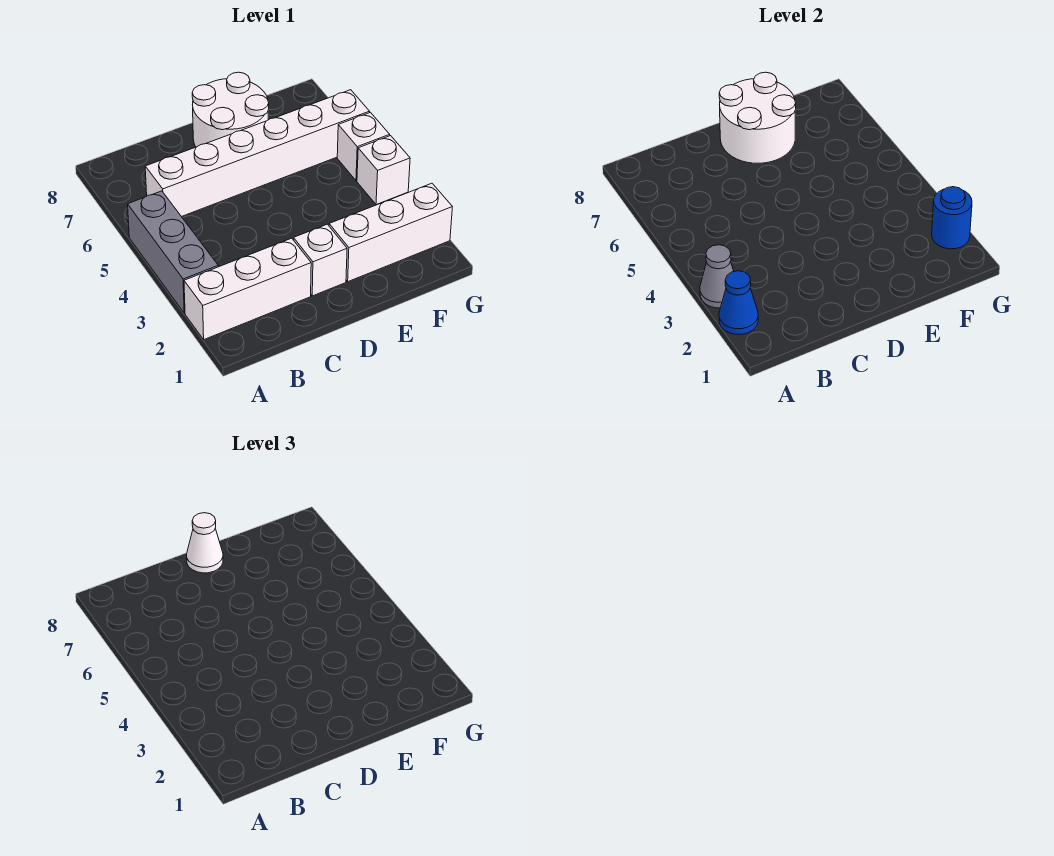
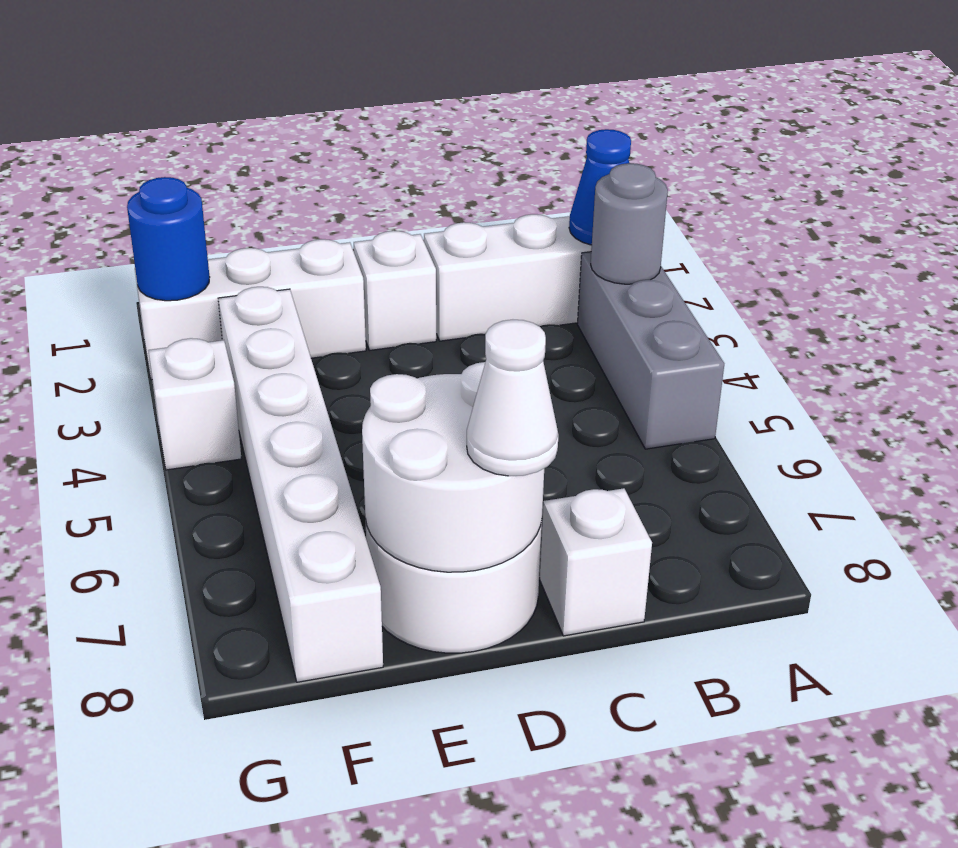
grey 1x1 cone [700,245,734,308] -> grey 1x1 round brick [591,163,668,284]
white 1x6 brick [145,90,370,217] -> white 1x6 brick turned to [218,287,383,682]
white 1x1 brick [337,112,390,181] -> white 1x1 brick moved to [540,488,652,636]

